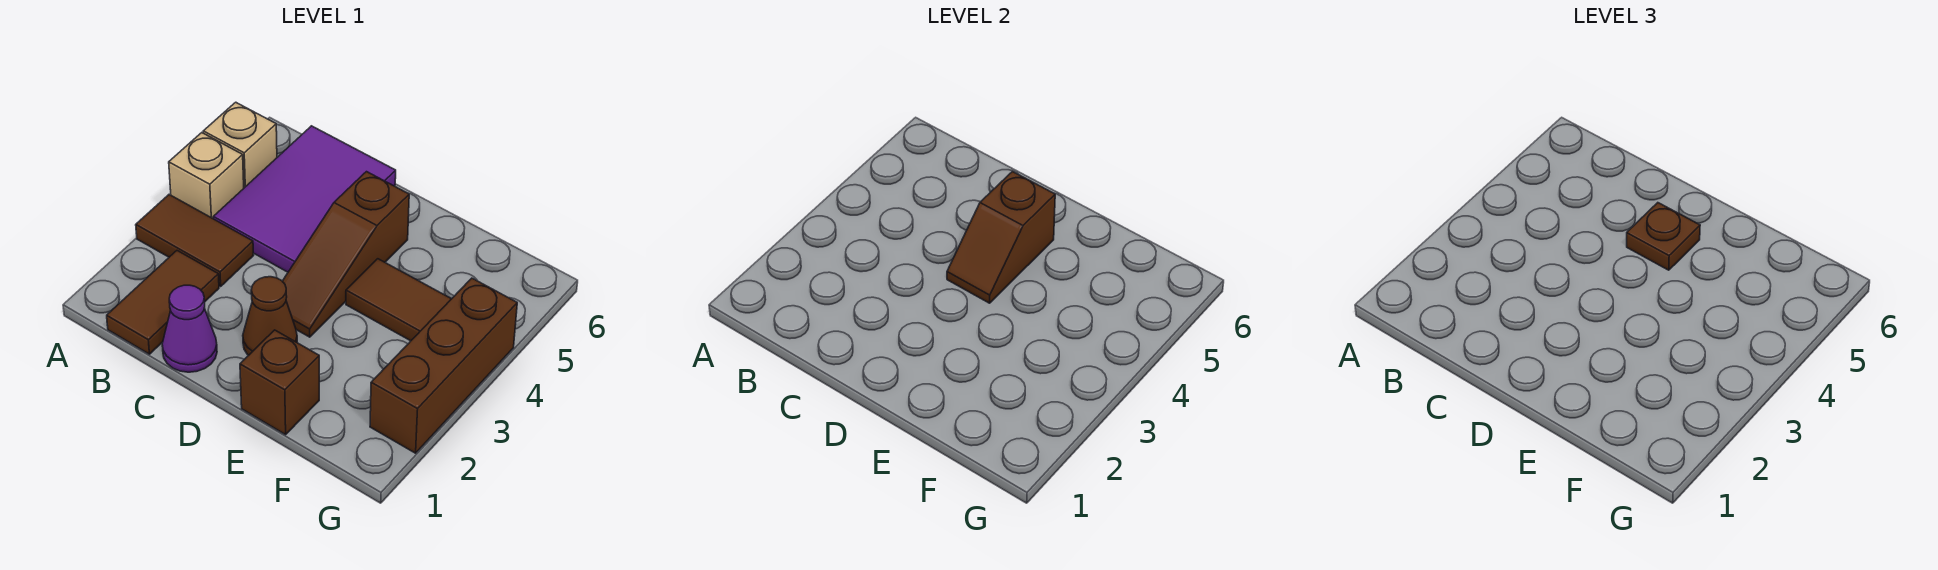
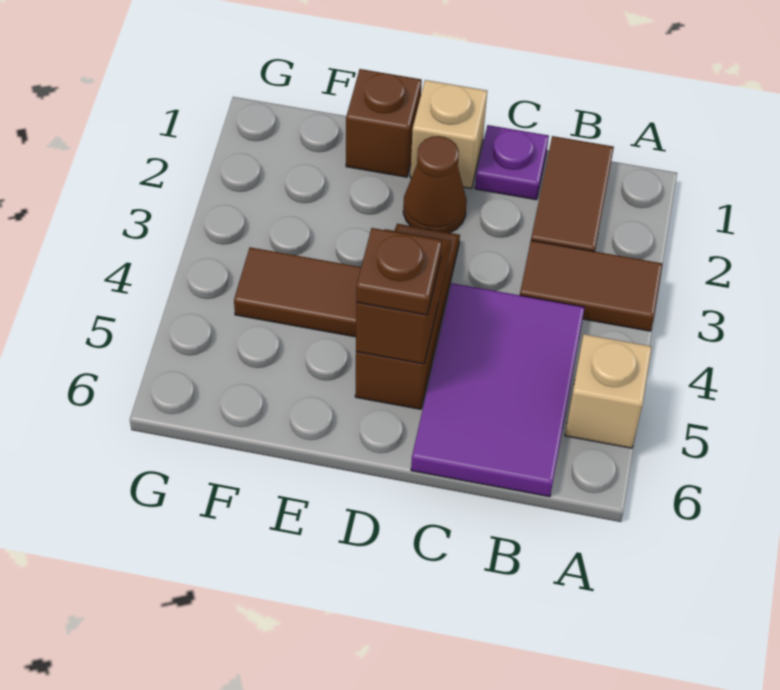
tan 1x1 brick [169,133,244,218] -> tan 1x1 brick moved to [410,80,487,188]
purple 1x1 cone [162,285,217,372] -> purple 1x1 plate [475,125,549,200]
brown 1x3 brick [370,278,517,453] -> none

